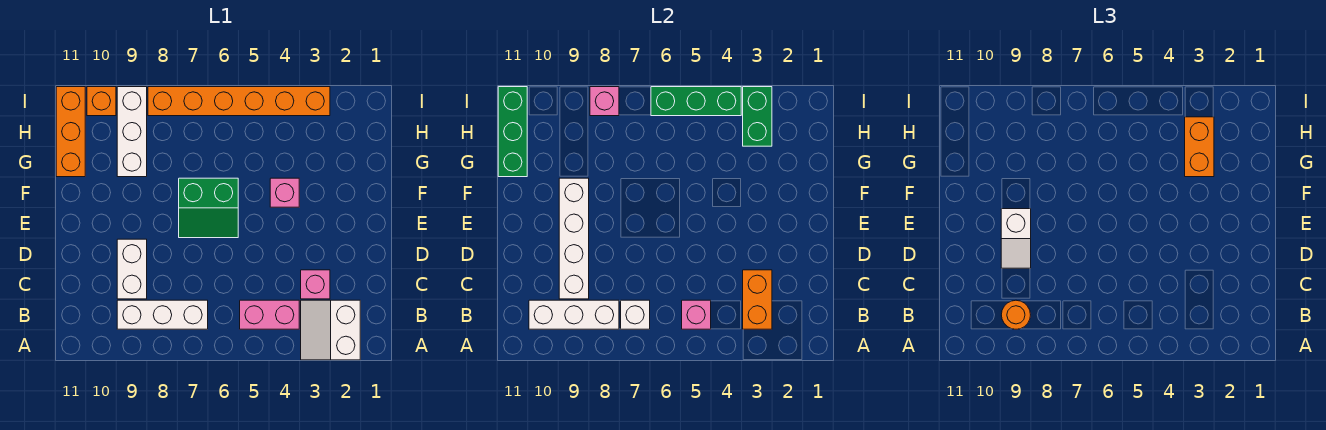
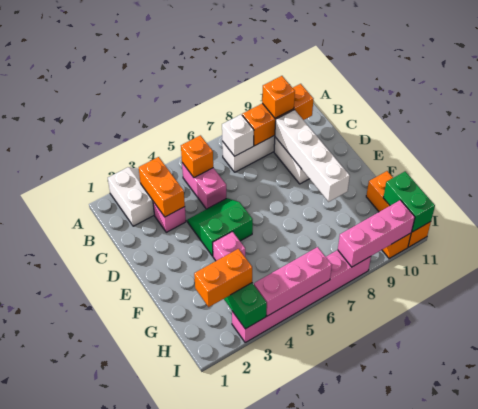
pink 1x2 brick [240,300,299,329] -> pink 1x2 brick turned to [182,163,226,209]
pink 1x1 brick [682,300,711,329] -> orange 1x1 brick [181,135,213,178]
white 1x3 brick [529,300,619,329] -> orange 1x3 brick [242,84,313,146]
orange 1x1 round brick [1002,300,1030,329] -> orange 1x1 brick [262,76,295,118]
white 1x2 slope [1001,209,1031,268] -> none
green 2x2 slope [179,178,238,238] -> green 2x2 slope moved to [187,198,253,256]
orange 1x2 brick [1185,117,1214,177] -> orange 1x2 brick turned to [194,249,252,307]
white 1x3 brick [117,87,147,177] -> none
green 1x3 brick [498,87,527,177] -> green 1x2 brick [383,171,435,232]
orange 1x6 brick [148,87,330,116] -> pink 1x6 brick [232,250,371,342]
green 1x3 brick [651,87,741,116] -> pink 1x3 brick [254,247,332,316]
pink 1x1 brick [590,87,619,116] -> pink 1x3 brick [338,200,415,267]

